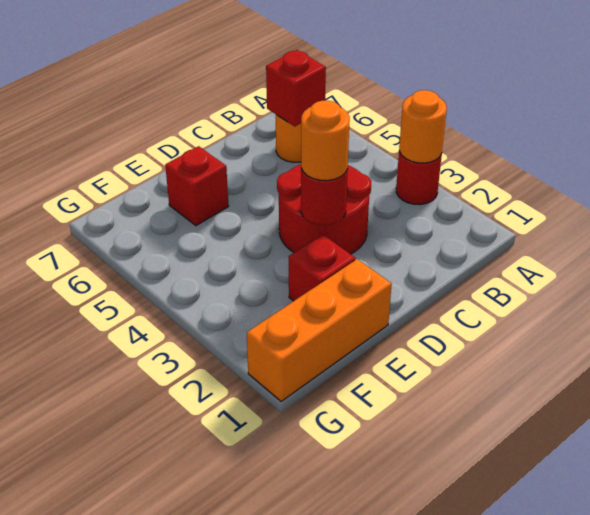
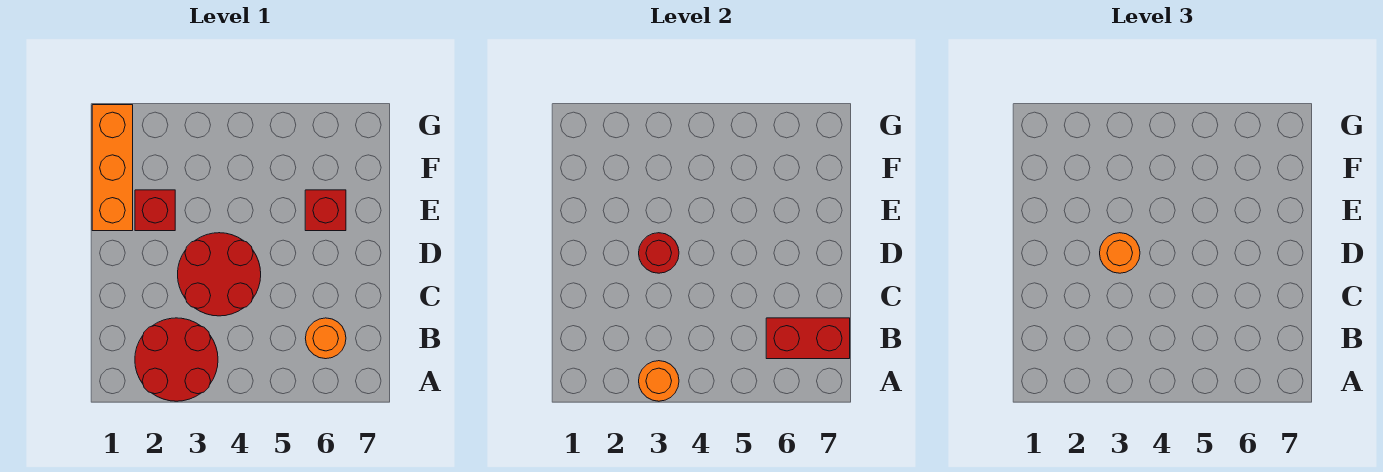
red 1x1 round brick [396,151,442,205] -> red 2x2 round brick [135,318,218,401]
red 1x1 brick [266,50,326,127] -> red 1x2 brick [766,318,850,359]

